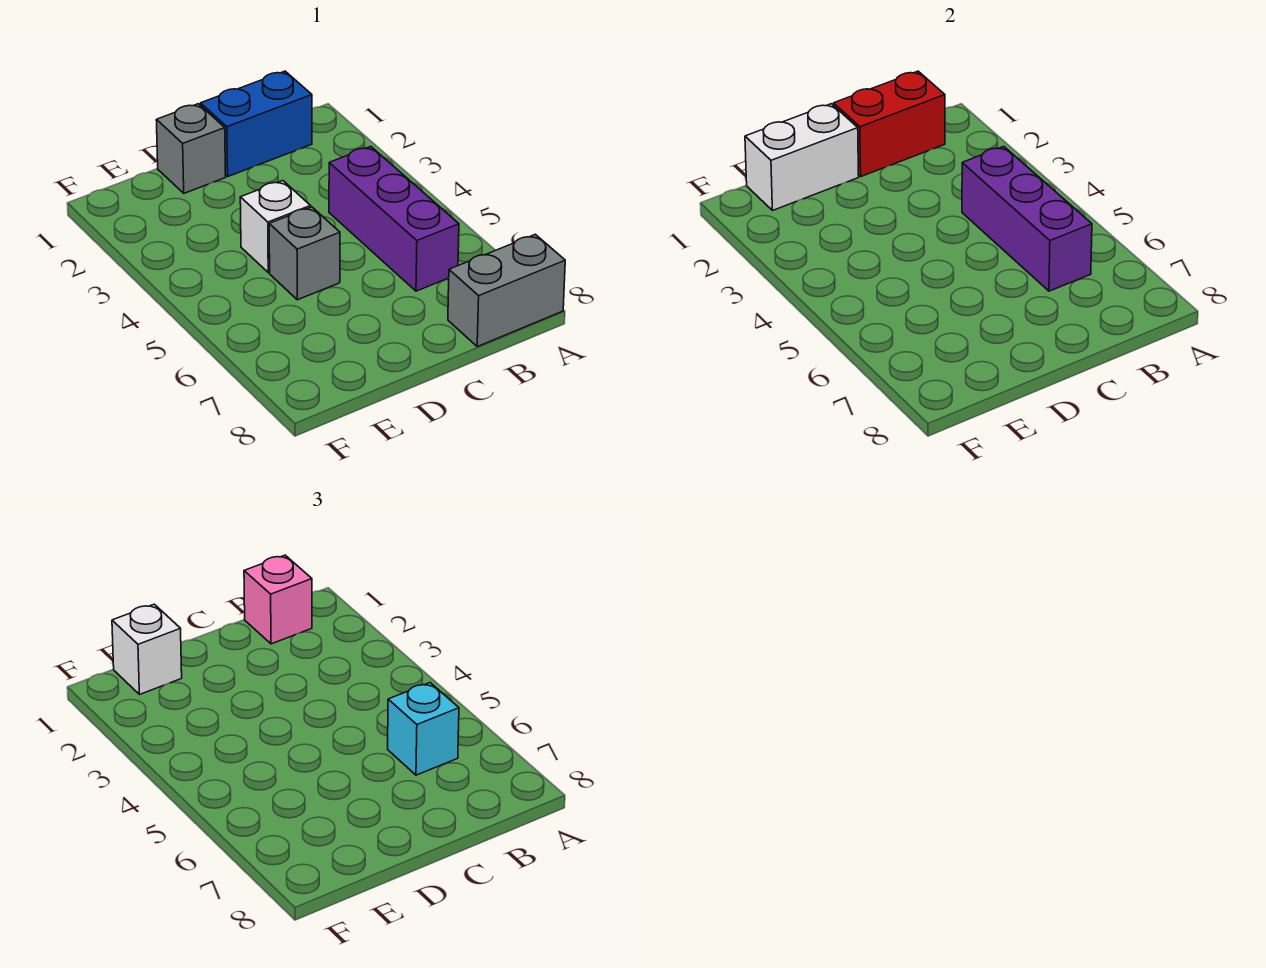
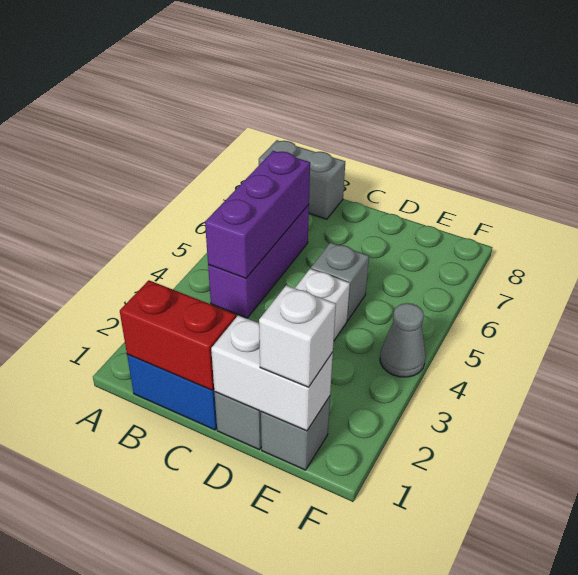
pink 1x1 brick [244,555,312,644] -> none
cyan 1x1 brick [388,683,459,775] -> none
none -> grey 1x1 brick [261,396,330,470]
none -> grey 1x1 cone [380,303,426,377]

